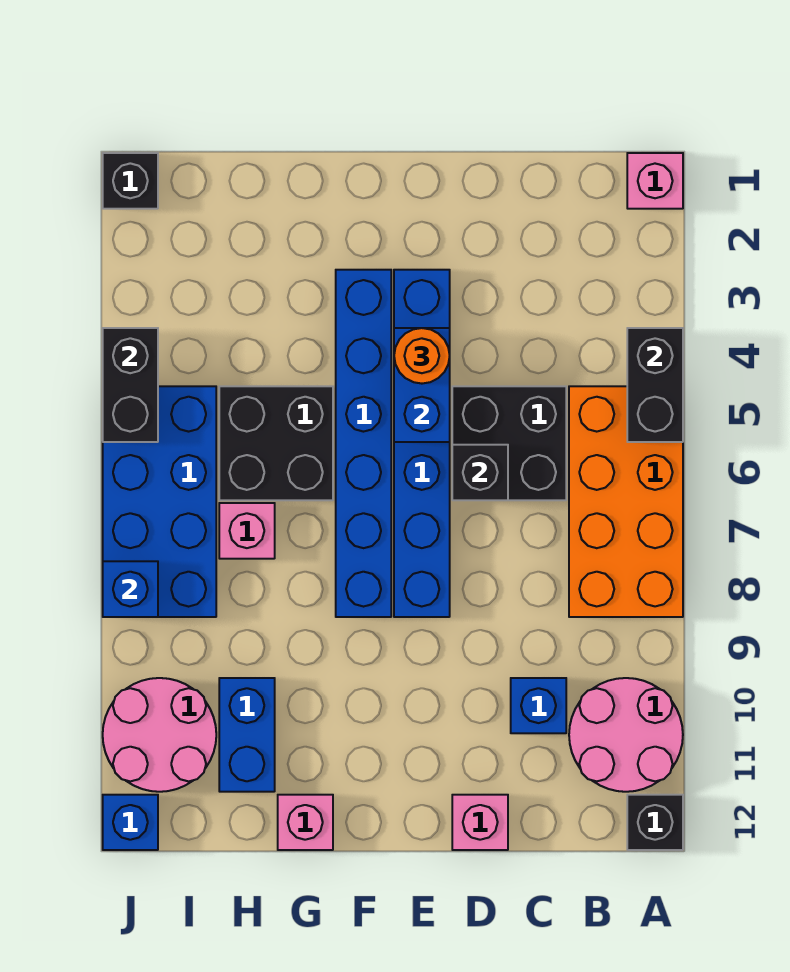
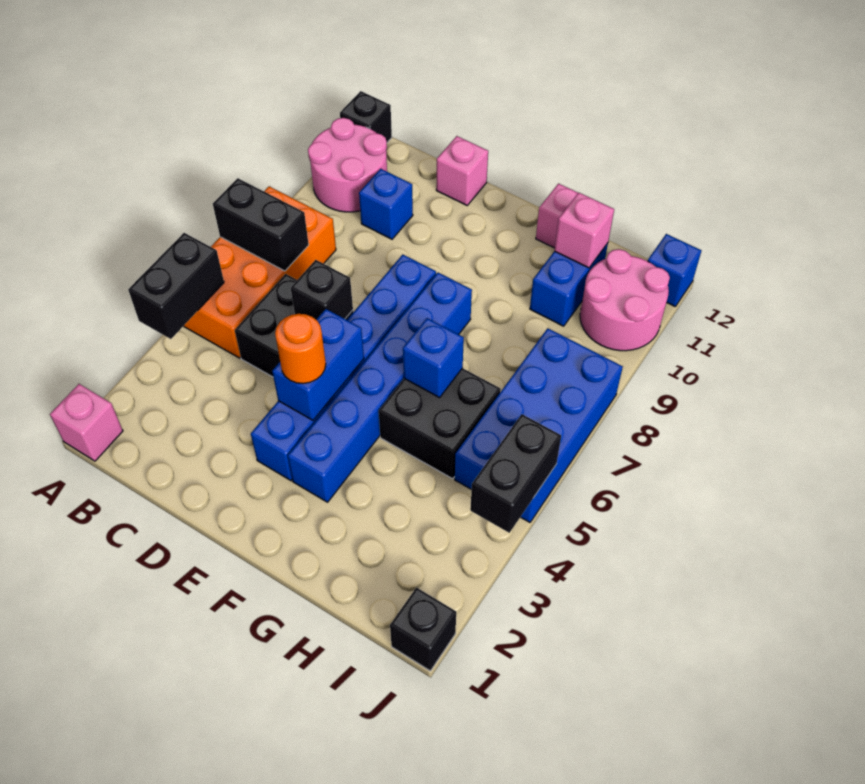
none -> black 1x2 brick [213,178,309,271]
pink 1x1 brick [219,503,275,559] -> pink 1x1 brick moved to [554,193,614,268]
blue 1x1 brick [103,561,158,617] -> blue 1x1 brick moved to [403,318,464,398]

